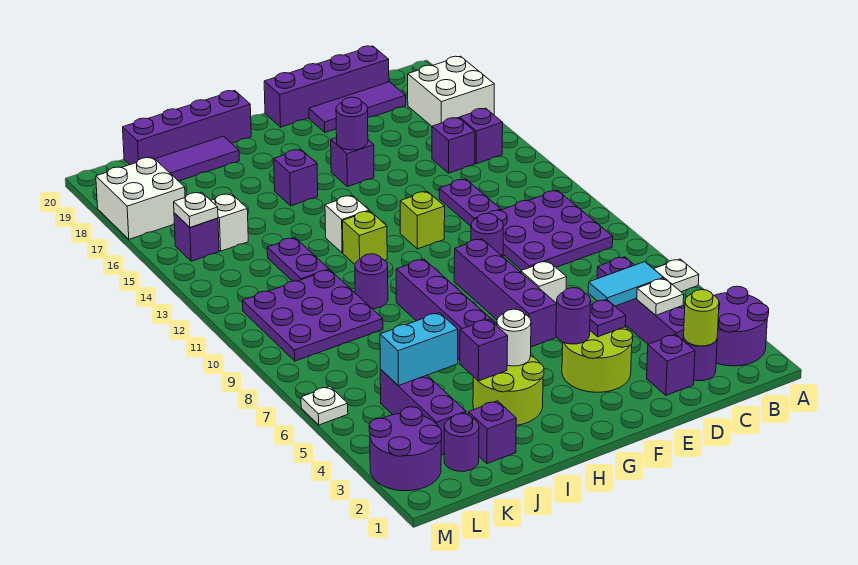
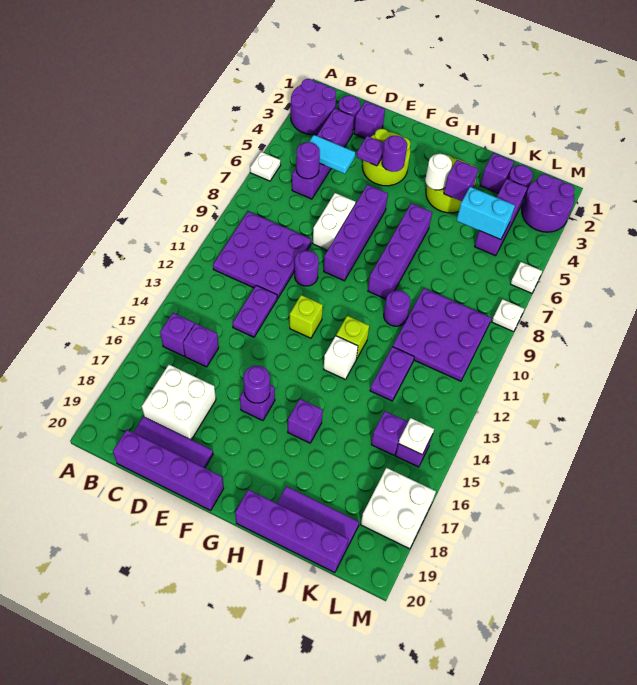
white 2x2 brick [408,56,494,126] -> white 2x2 brick moved to [142,365,216,440]
lime 1x1 round brick [684,290,719,346] -> none
white 1x1 plate [637,278,684,315] -> white 1x1 plate moved to [492,299,524,332]
none -> purple 1x1 round brick [296,142,320,179]
white 1x1 brick [521,261,567,303] -> white 1x2 brick [313,193,356,250]
white 1x1 brick [211,194,248,251] -> purple 1x1 brick [371,411,408,455]

